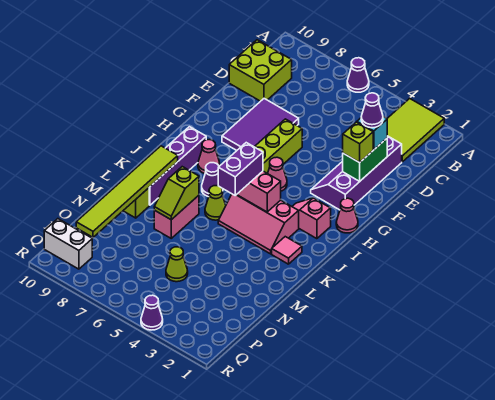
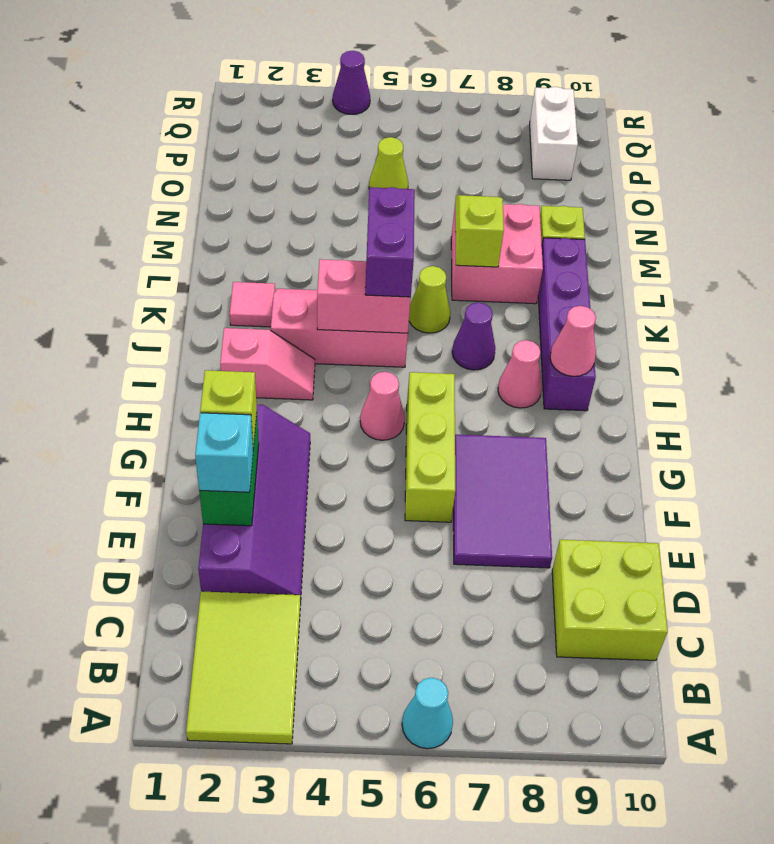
purple 1x1 cone [347,58,369,92] -> cyan 1x1 cone [402,678,453,749]
purple 1x1 cone [361,93,383,128] -> none
pink 1x1 cone [336,198,358,233] -> pink 1x1 cone moved to [550,306,596,376]
lime 1x6 tile [76,146,178,237] -> none
pink 1x2 brick [154,195,199,238] -> pink 2x2 brick [451,204,543,304]
white 1x2 brick [44,219,92,269] -> white 1x2 brick turned to [530,87,578,180]

